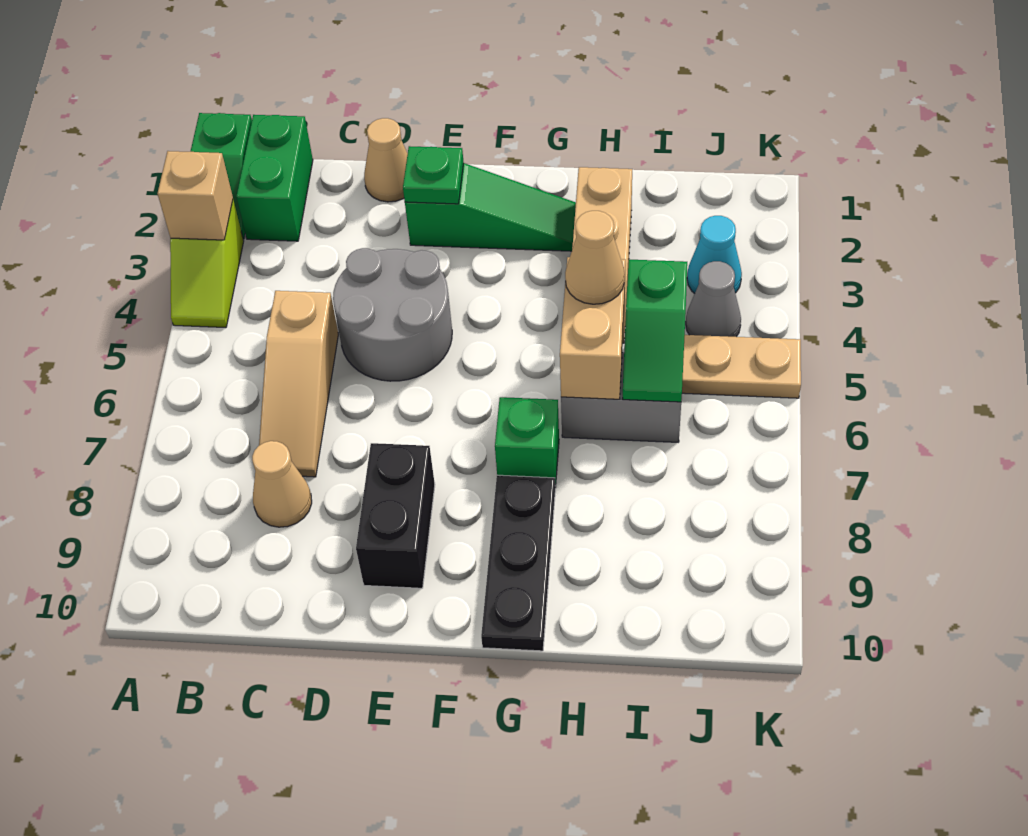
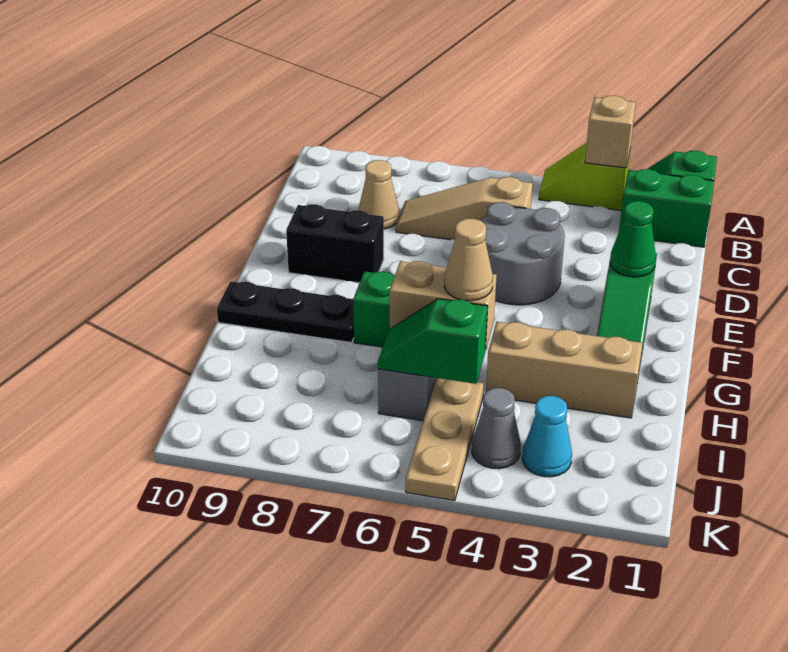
tan 1x1 cone [364,118,408,202] -> none
green 1x1 plate [403,146,464,204] -> green 1x1 cone [610,201,656,277]

